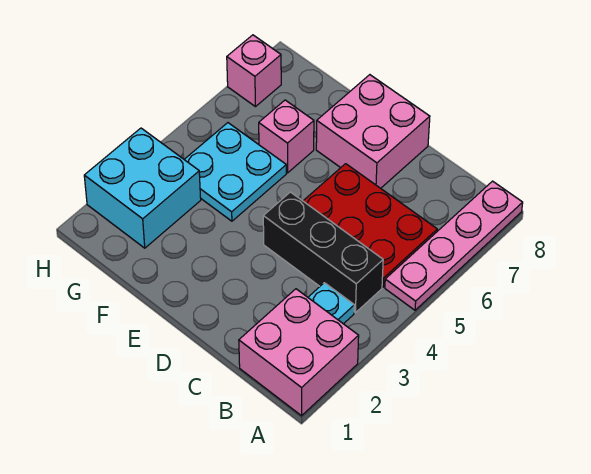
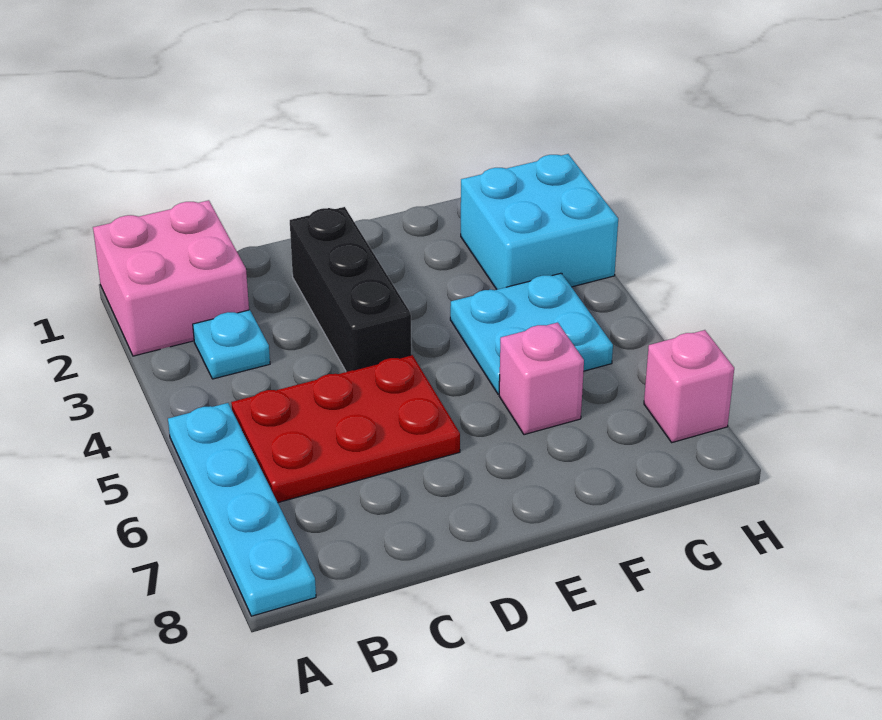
pink 1x4 plate [385,181,523,310] -> cyan 1x4 plate [168,403,316,616]
black 1x3 brick [263,192,383,313] -> black 1x3 brick turned to [290,207,411,372]
pink 2x2 brick [316,75,430,188] -> none

